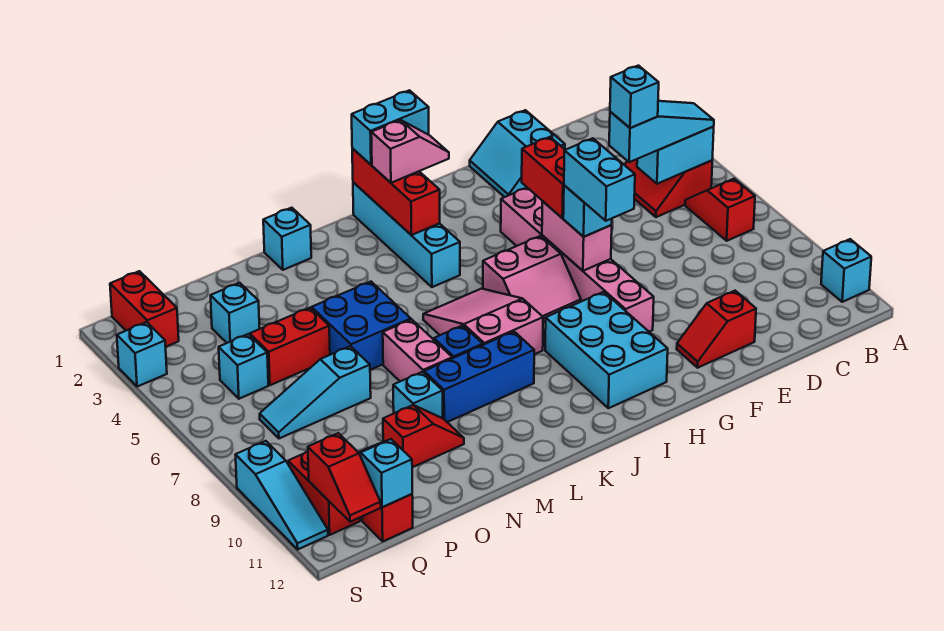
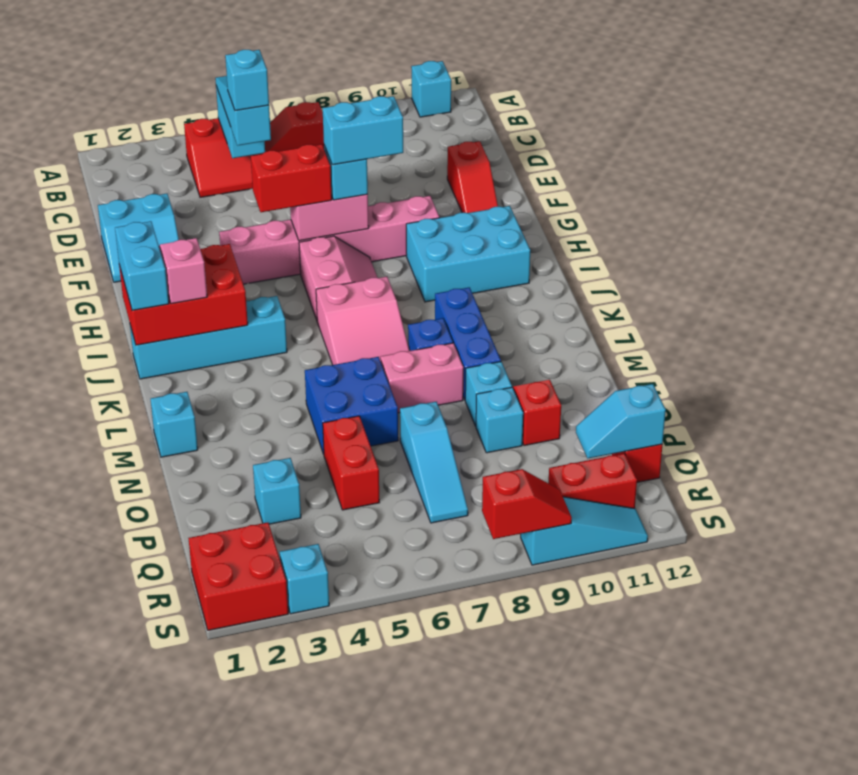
red 1x3 brick [352,148,440,235] -> red 2x3 brick [119,244,248,345]
pink 2x3 slope [423,289,543,354] -> pink 2x3 slope turned to [316,277,409,365]
cyan 1x1 brick [219,334,268,399] -> cyan 1x1 brick moved to [476,387,523,453]
red 1x2 brick [110,271,179,347] -> red 2x2 brick [189,523,288,630]
red 1x2 slope [308,433,381,522] -> red 1x2 slope moved to [482,469,572,539]

